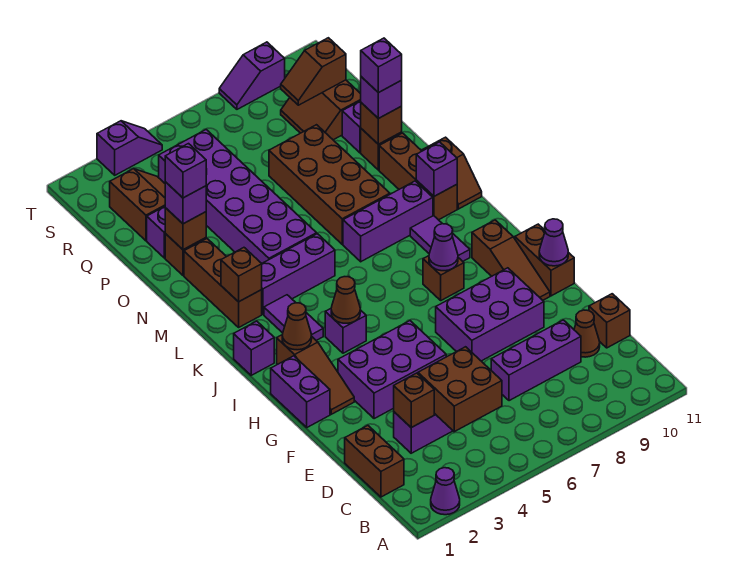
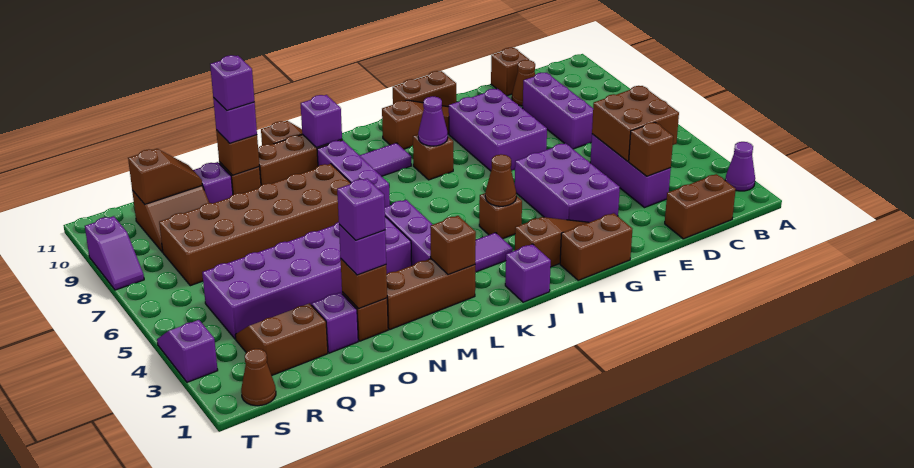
purple 1x2 brick [271,356,330,427] -> brown 1x2 brick [560,213,632,280]
purple 1x1 cone [539,219,568,266] -> none
brown 1x1 cone [282,303,312,350] -> brown 1x1 cone moved to [241,349,276,406]
purple 1x1 brick [325,309,366,353] -> brown 1x1 brick [479,193,522,239]
brown 2x4 brick [269,125,390,244] -> brown 2x6 brick [159,164,351,286]
brown 1x2 slope [281,38,346,105] -> brown 1x2 slope turned to [128,149,202,204]

